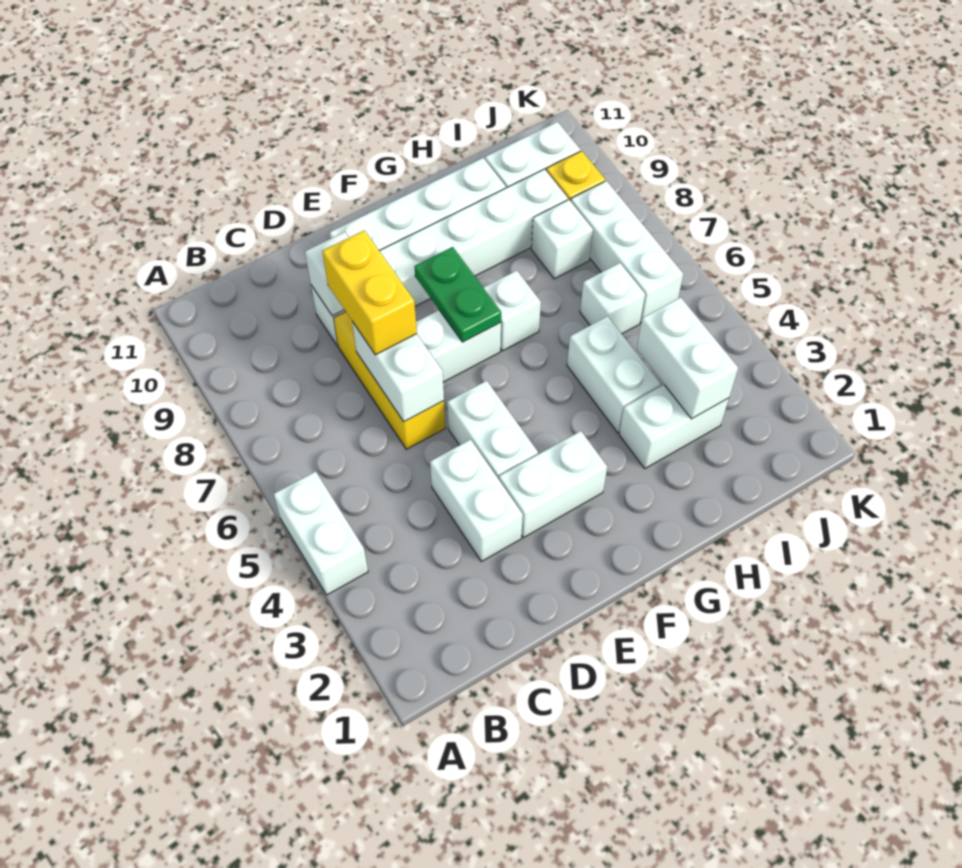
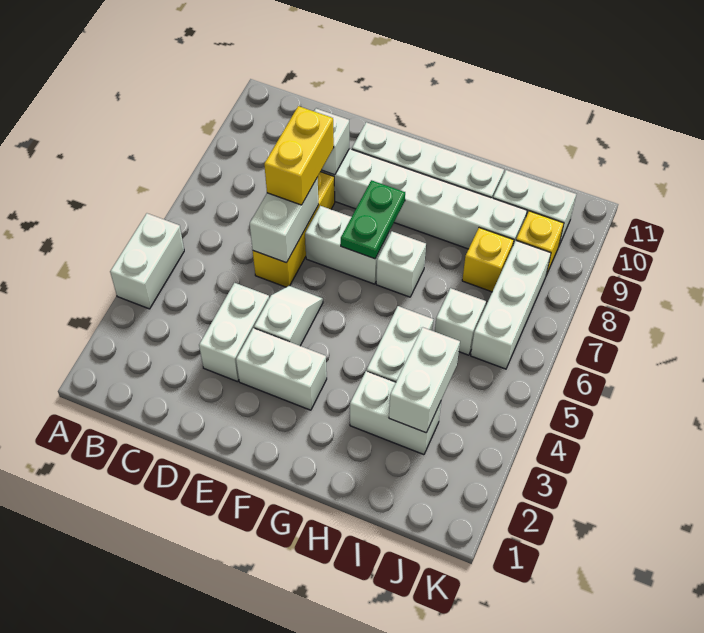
white 1x2 brick [447,381,538,479] -> white 1x2 slope [254,286,323,346]
white 1x1 brick [531,200,593,279] -> yellow 1x1 brick [462,228,514,292]

